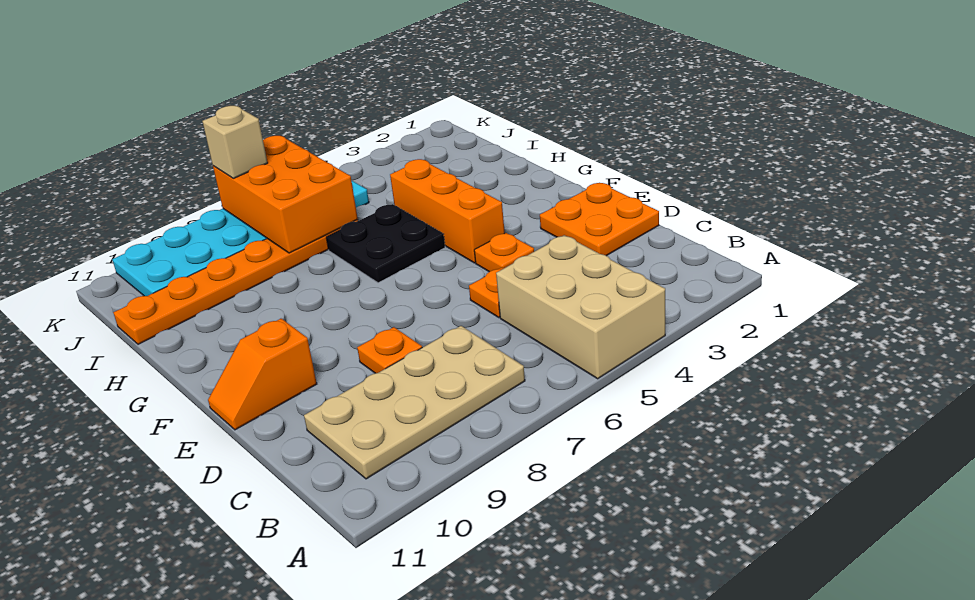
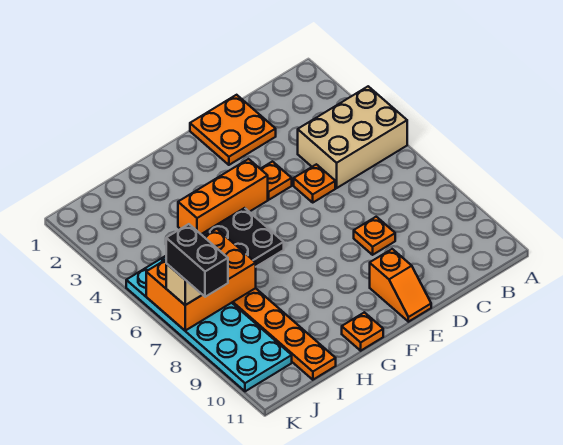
tan 2x4 plate [304,326,525,479] -> none
none -> orange 1x1 plate [342,312,383,351]
none -> black 1x2 brick [166,224,228,297]

